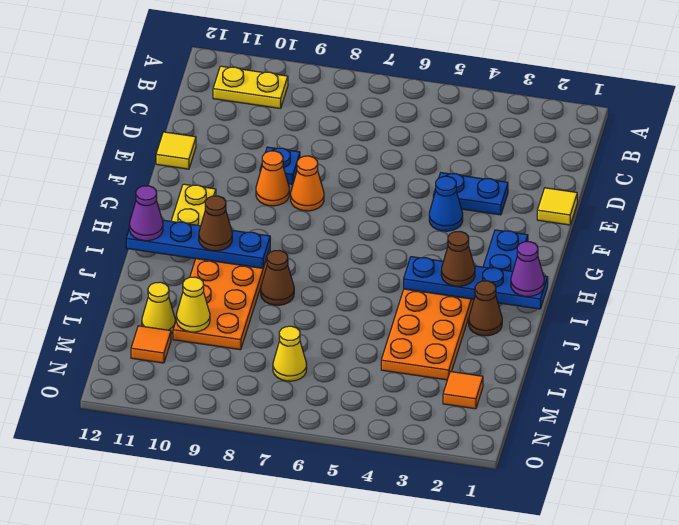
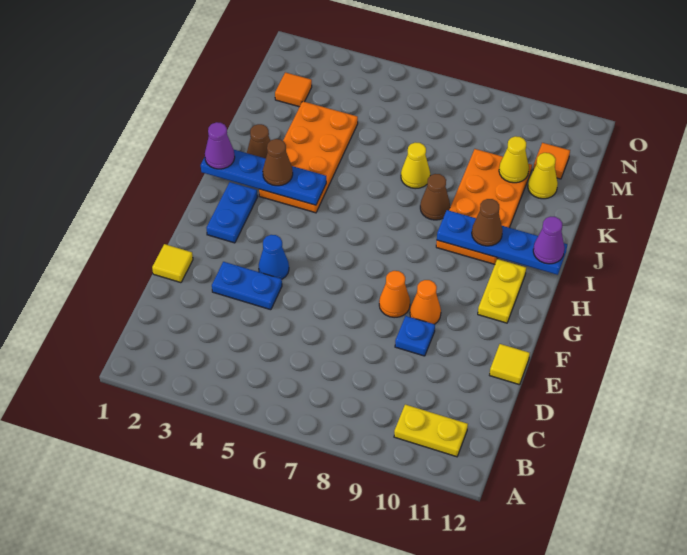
yellow 1x1 cone [273,326,307,381] -> yellow 1x1 cone moved to [401,143,430,189]

